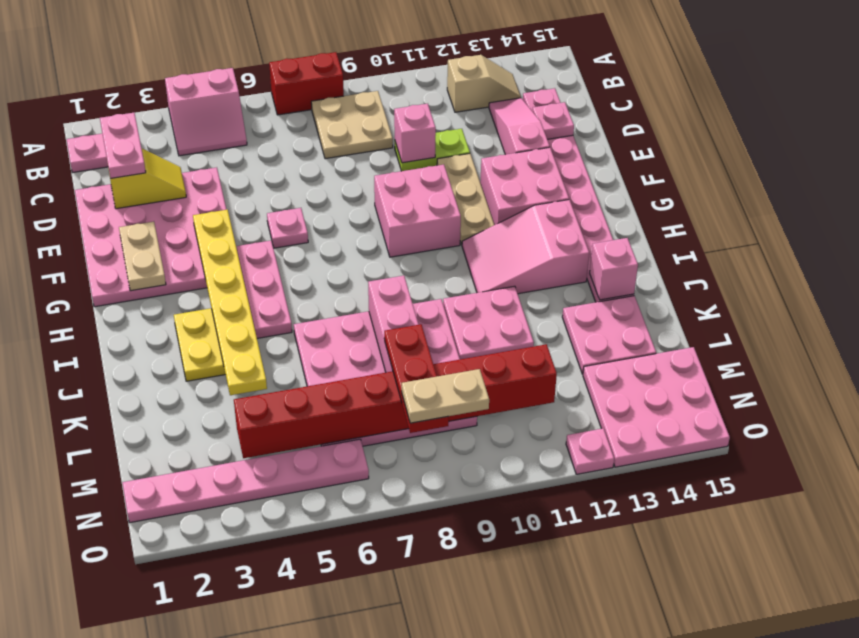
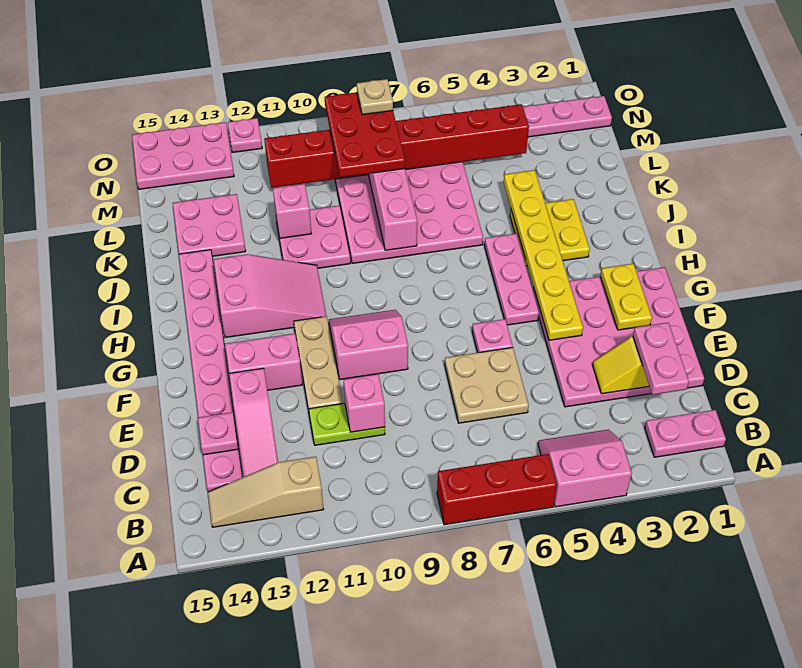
red 1x2 brick [269,52,344,115] -> red 1x3 brick [437,454,557,525]
tan 2x2 plate [311,91,393,159] -> tan 2x2 plate moved to [445,348,529,423]
tan 1x2 slope [447,55,521,112] -> tan 1x3 slope [208,457,324,527]
tan 1x2 plate [119,222,166,291] -> yellow 1x2 plate [600,264,652,330]
pink 2x2 brick [374,165,461,257] -> pink 2x2 slope [329,310,408,379]
pink 2x2 brick [480,147,569,225] -> pink 1x2 brick [225,333,302,390]
pink 1x1 brick [590,238,638,300] -> pink 1x1 brick moved to [273,184,312,238]
red 1x3 plate [384,324,449,433] -> red 2x3 plate [325,92,405,177]
pink 3x3 plate [583,347,730,467] -> pink 2x3 plate [132,122,234,189]
tan 1x2 plate [402,369,489,423] -> tan 1x1 plate [357,79,393,115]

